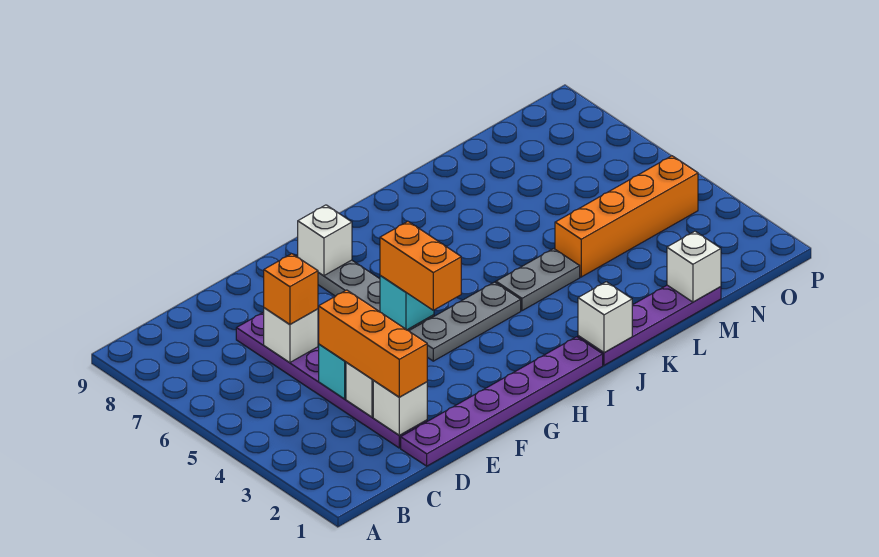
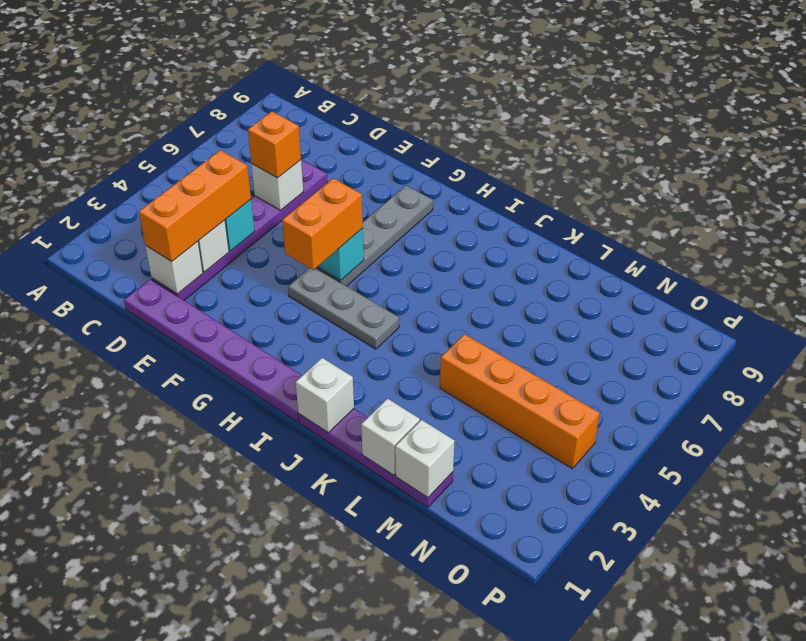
white 1x1 brick [298,205,352,276] -> white 1x1 brick moved to [361,399,420,475]
grey 1x2 plate [496,249,580,311] -> none

